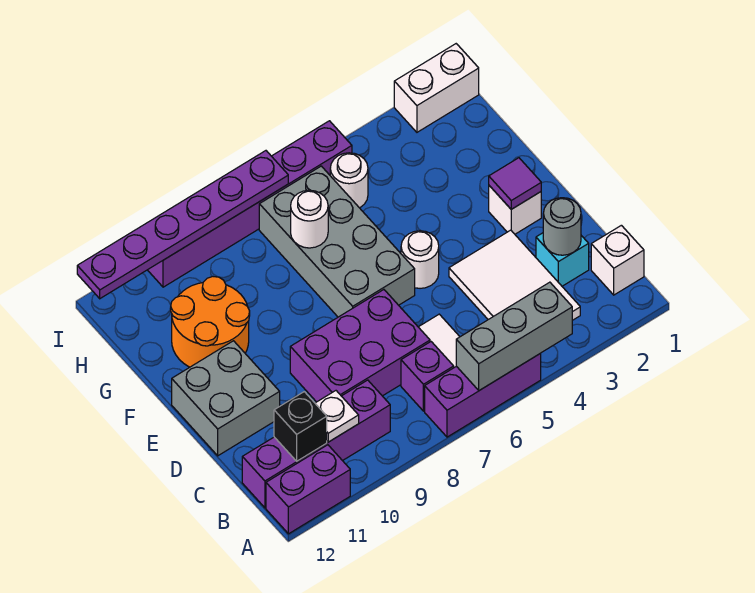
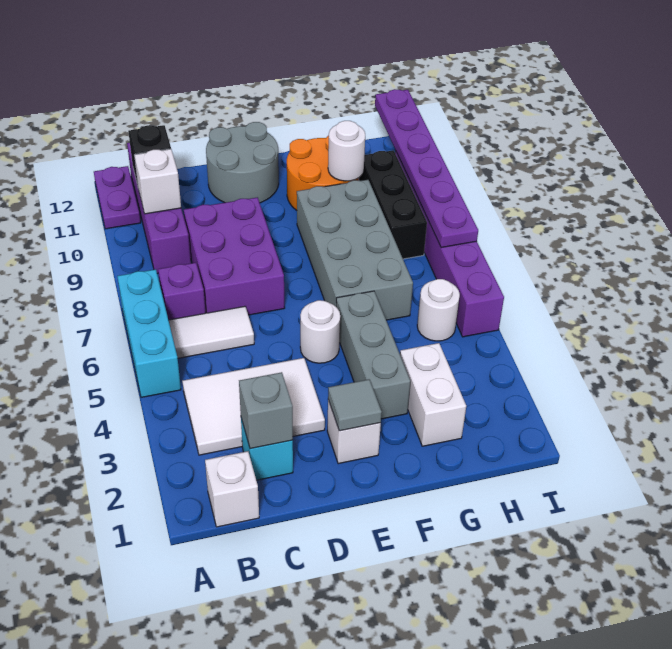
grey 1x3 brick [456,282,572,391] -> grey 1x3 brick moved to [336,291,410,419]
purple 1x3 brick [425,353,541,437] -> cyan 1x3 brick [117,269,181,397]
purple 1x2 brick [266,445,350,534] -> purple 1x2 plate [94,166,141,229]
white 1x1 plate [315,391,359,442] -> white 1x1 brick [134,149,181,214]
grey 1x1 round brick [543,198,581,255] -> grey 1x1 brick [239,372,293,449]
grey 2x2 brick [172,341,280,456] -> grey 2x2 round brick [206,122,279,203]
purple 1x1 tile [489,158,541,209] -> grey 1x1 tile [328,379,382,431]
grey 2x4 brick [259,166,415,317] -> grey 2x4 brick turned to [297,180,413,320]
white 1x1 round brick [291,190,328,248] -> white 1x1 round brick moved to [328,121,365,181]
none -> black 1x3 brick [359,150,427,259]
white 1x2 brick [394,44,479,132] -> white 1x2 brick moved to [400,343,466,446]

